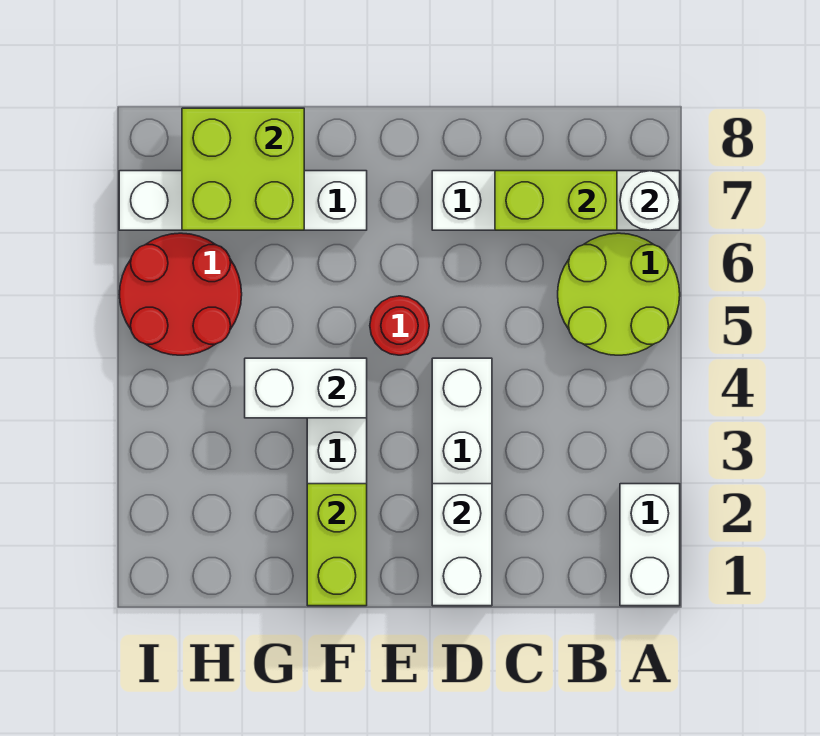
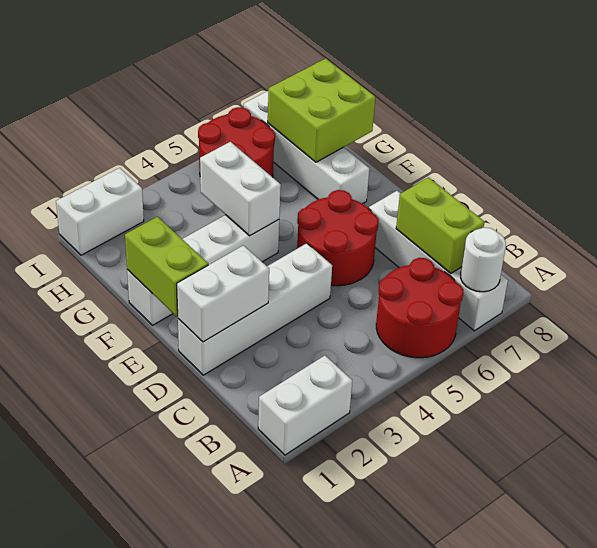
lime 2x2 round brick [558,233,680,355] -> red 2x2 round brick [376,258,463,358]
red 1x1 round brick [370,296,429,355] -> red 2x2 round brick [297,190,379,286]
lime 1x2 brick [307,484,367,606] -> lime 1x2 brick turned to [125,217,208,316]
none -> white 1x2 brick [56,168,144,255]

